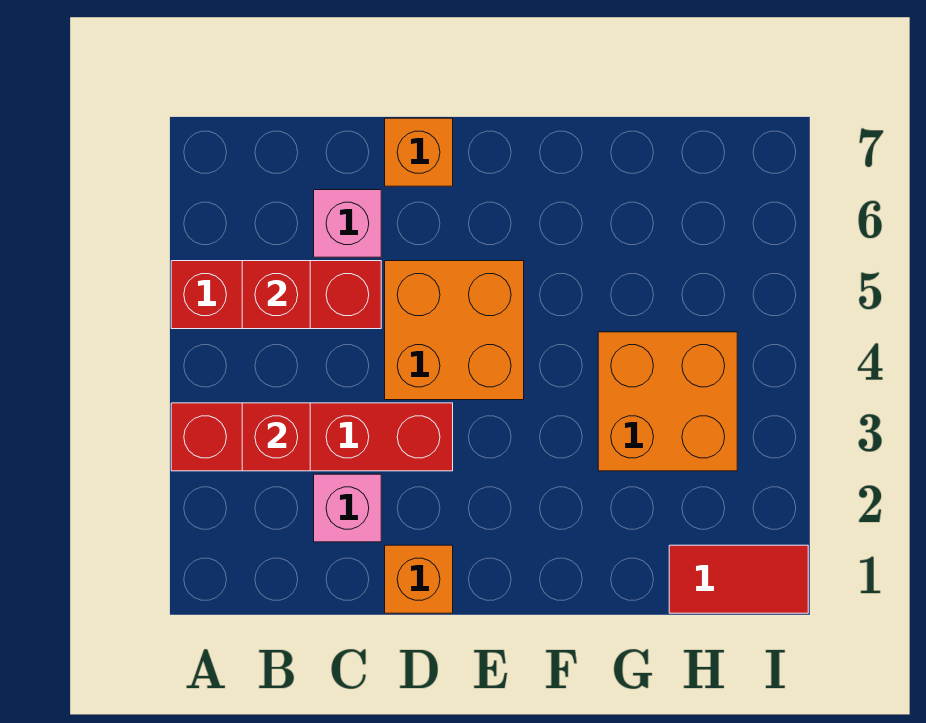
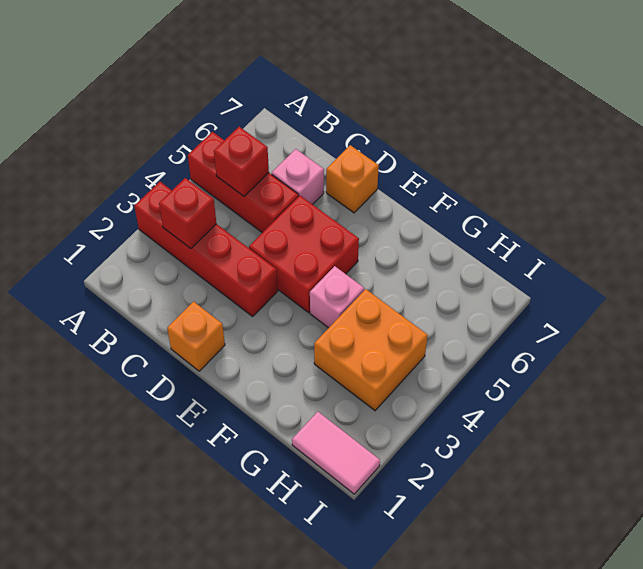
pink 1x1 brick [314,474,381,542] -> pink 1x1 brick moved to [310,266,364,328]
orange 2x2 brick [385,261,524,400] -> red 2x2 brick [249,196,359,312]
red 1x2 tile [669,545,808,613] -> pink 1x2 tile [292,412,380,494]

